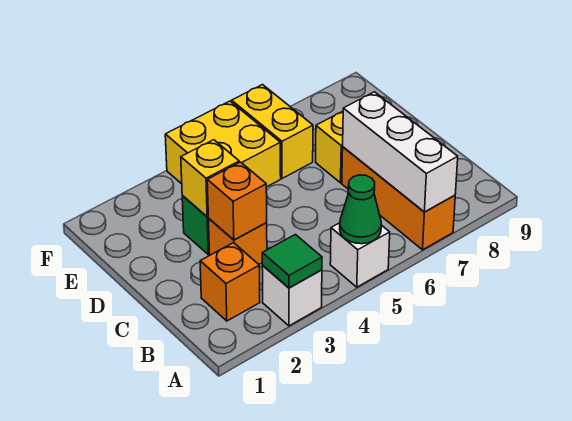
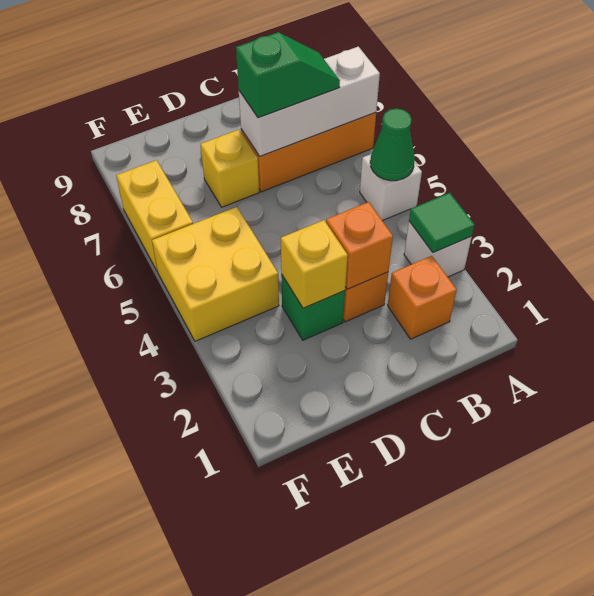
none -> green 1x2 slope [236,32,340,118]
yellow 1x2 brick [232,85,313,178] -> yellow 1x2 brick turned to [116,160,193,272]

